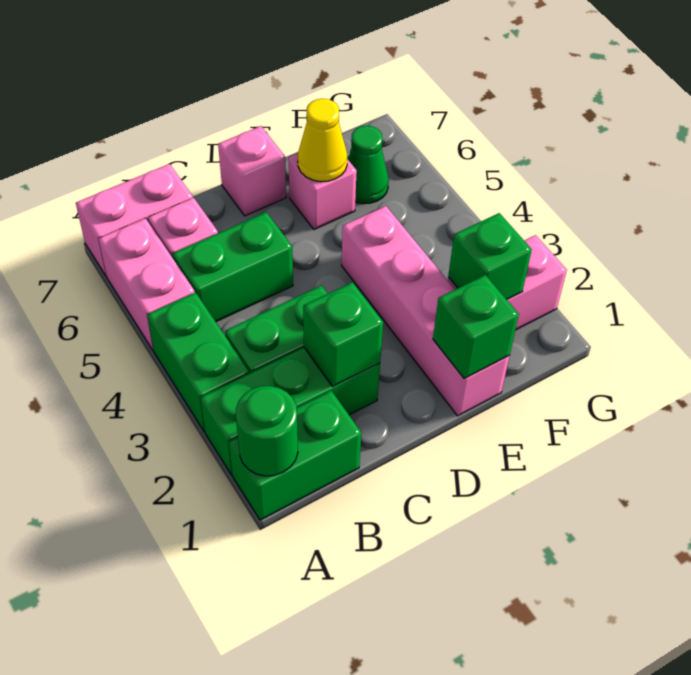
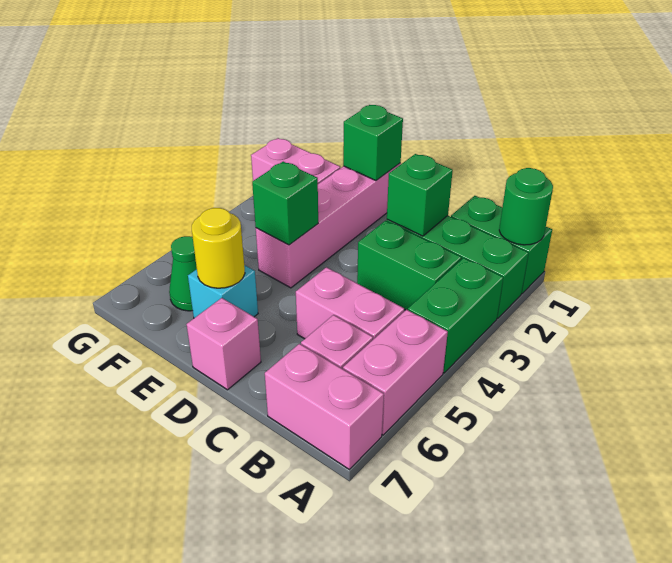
green 1x2 brick [173,212,293,322] -> pink 1x2 brick [296,267,404,339]
pink 1x1 brick [289,153,357,229] -> cyan 1x1 brick [188,265,258,318]
yellow 1x1 cone [298,99,347,182] -> yellow 1x1 round brick [192,208,245,288]
green 1x1 brick [448,213,532,299] -> green 1x1 brick moved to [252,162,318,245]

